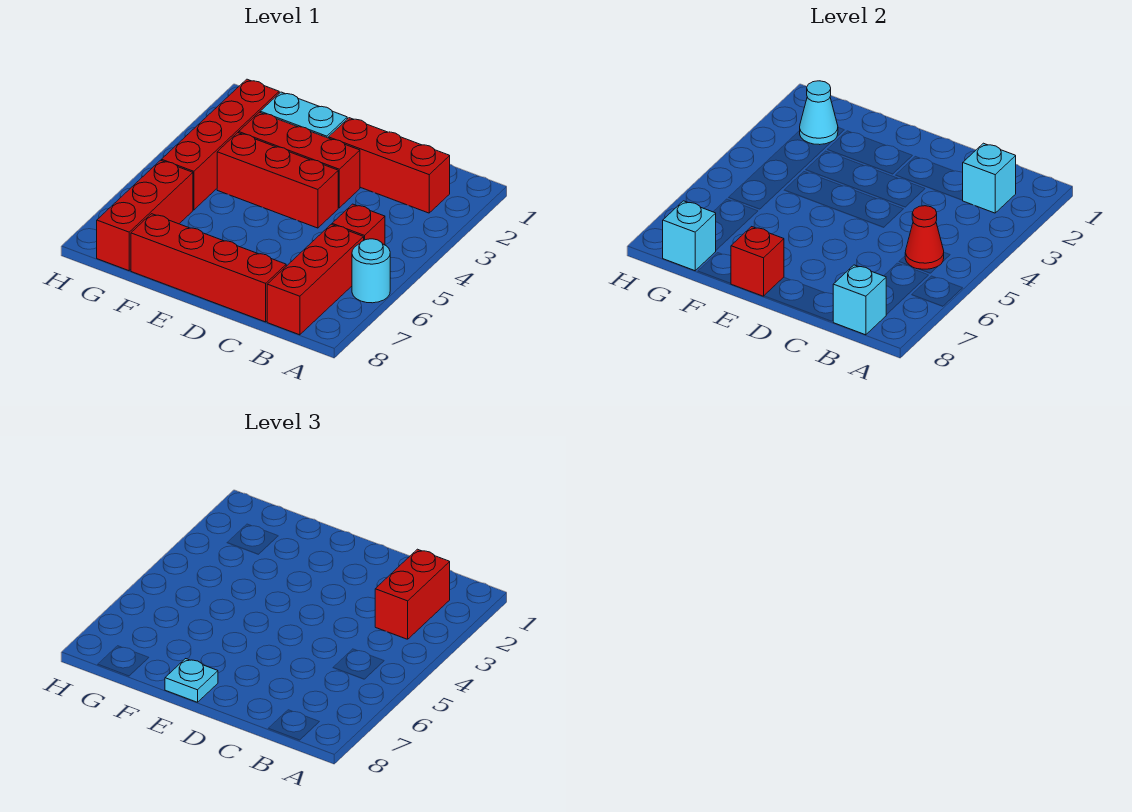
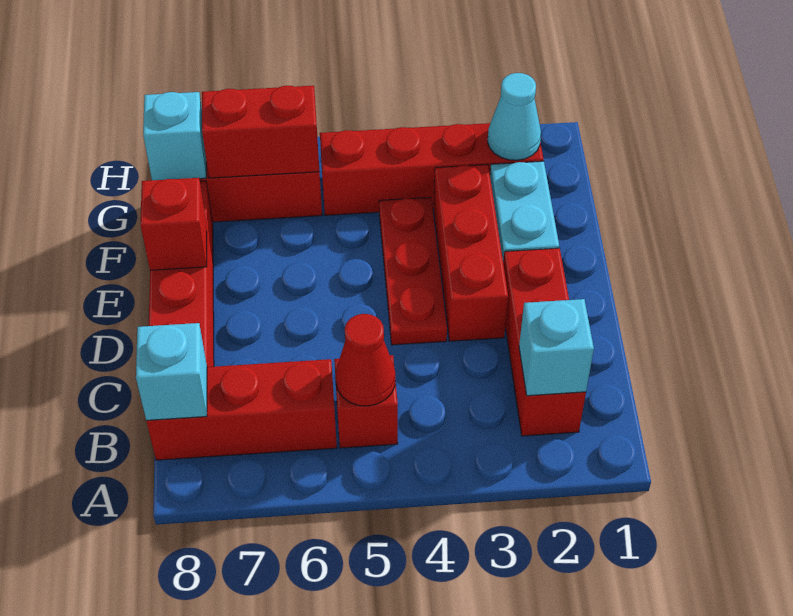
cyan 1x1 round brick [352,239,390,303] -> none
red 1x2 brick [375,549,450,639] -> red 1x2 brick moved to [202,86,319,178]
red 1x3 brick [217,133,338,228] -> red 1x3 plate [379,197,447,345]
cyan 1x1 plate [165,659,218,702] -> none

